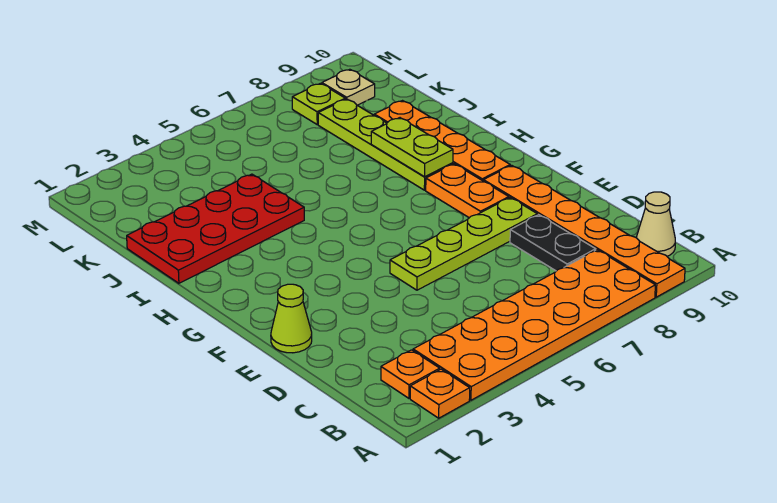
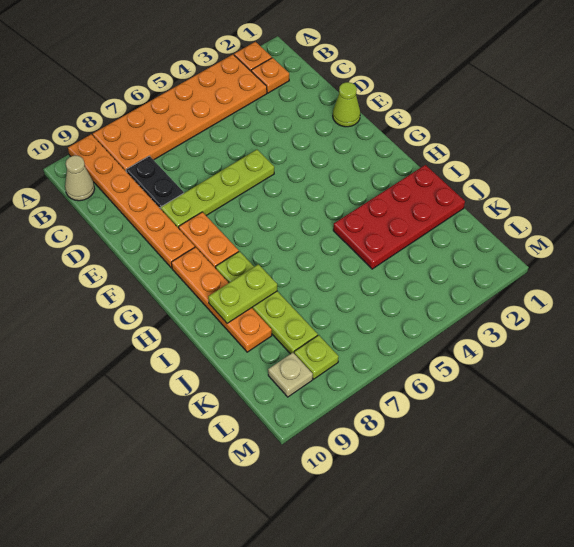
lime 1x2 plate [371,118,453,177] -> lime 1x2 plate turned to [208,264,277,323]

